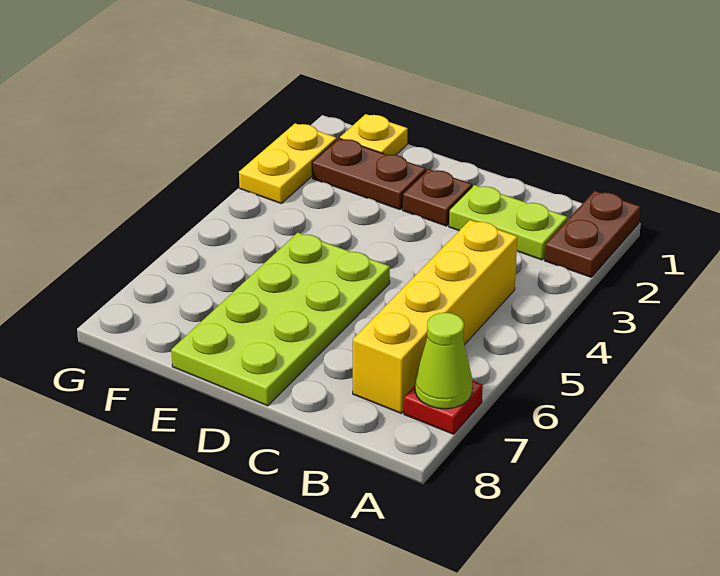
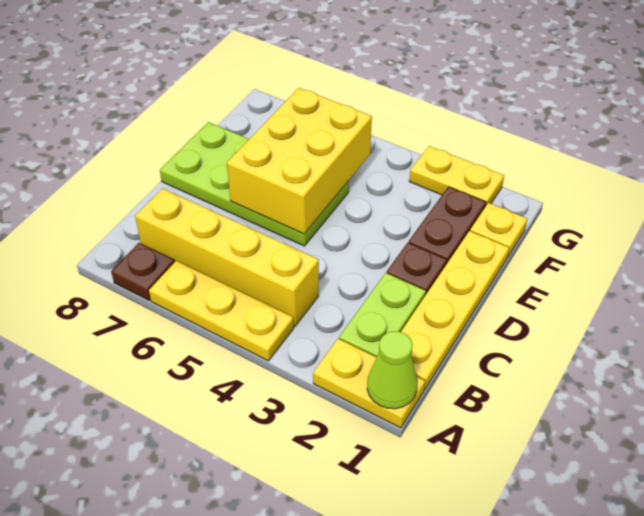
brown 1x2 plate [544,191,641,277] -> yellow 1x2 plate [313,339,425,428]
none -> yellow 1x3 plate [149,261,294,361]
red 1x1 plate [404,381,483,434] -> brown 1x1 plate [111,243,175,300]
lime 1x1 cone [415,313,473,409] -> lime 1x1 cone moved to [367,331,417,409]
none -> yellow 1x4 plate [401,231,509,390]
none -> yellow 2x3 brick [227,88,372,234]

